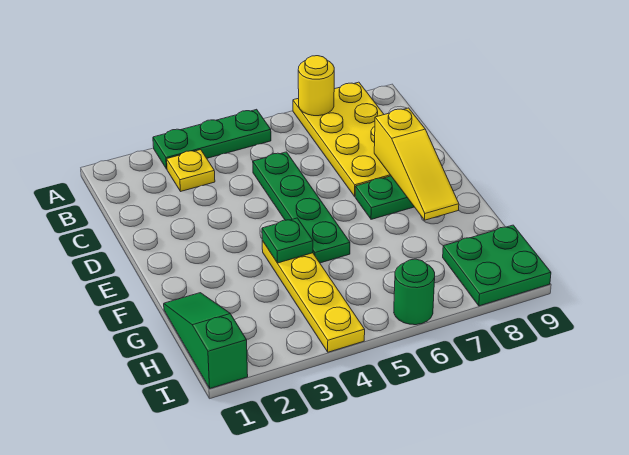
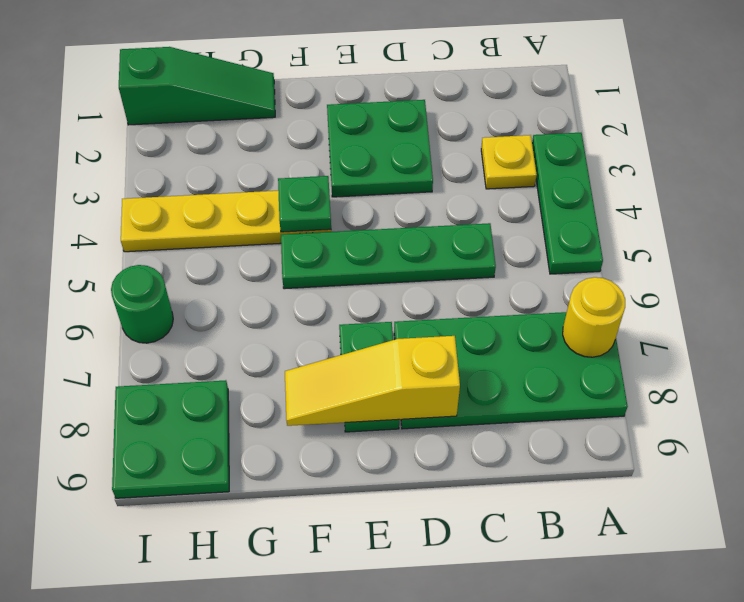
yellow 2x4 plate [293,82,391,196] -> green 2x4 plate [394,312,628,429]
none -> green 2x2 plate [327,100,433,197]

